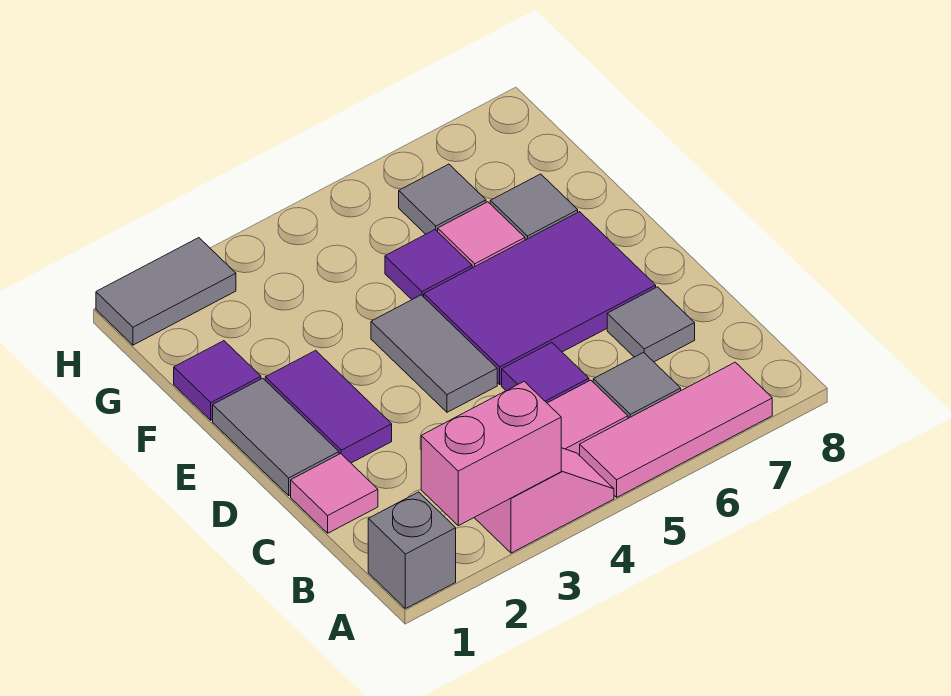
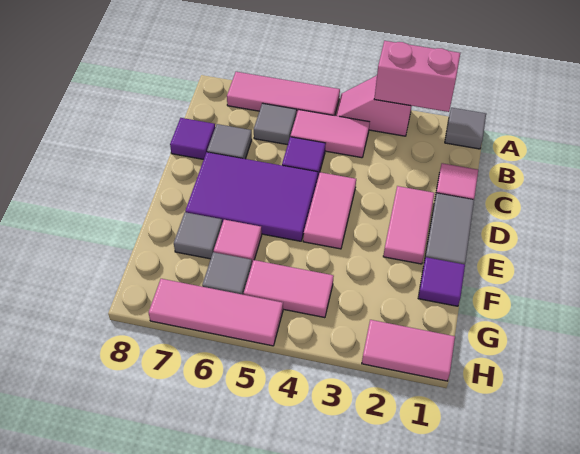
grey 1x1 brick [368,492,456,609] -> grey 1x1 tile [445,108,486,149]
purple 1x2 tile [265,350,392,463] -> pink 1x2 tile [383,186,434,264]
grey 1x2 tile [371,295,497,412] -> pink 1x2 tile [303,172,356,249]
purple 1x1 tile [385,230,472,299] -> purple 1x1 tile moved to [170,118,215,159]
none -> pink 1x2 tile [244,260,334,318]
grey 1x2 tile [96,238,236,345] -> pink 1x2 tile [362,320,455,381]
none -> pink 1x3 tile [149,279,283,346]

